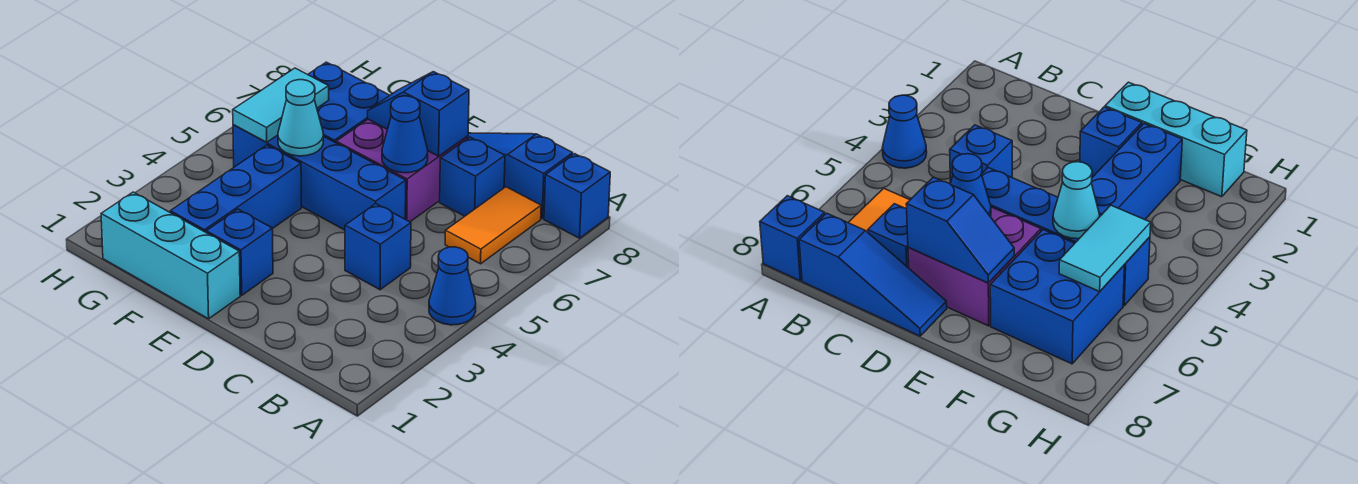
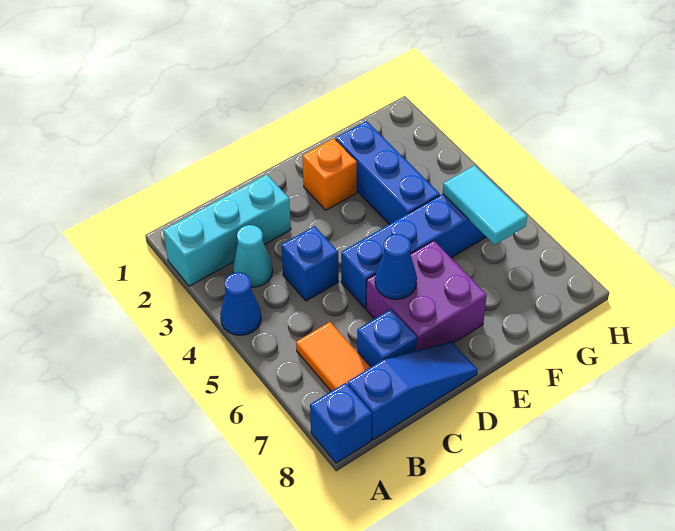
blue 1x2 slope [368,72,469,156] -> none
cyan 1x3 brick [101,192,240,319] -> cyan 1x3 brick moved to [163,175,291,286]
blue 1x1 brick [206,209,273,295] -> orange 1x1 brick [302,139,357,210]
cyan 1x1 cone [278,80,323,156] -> cyan 1x1 cone moved to [233,225,273,287]
blue 2x2 brick [308,62,390,143] -> none

